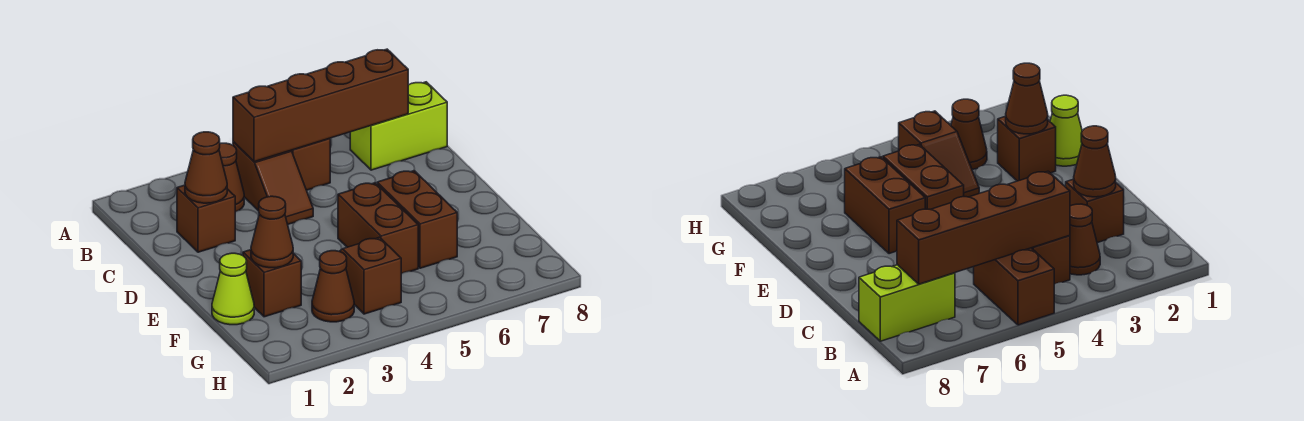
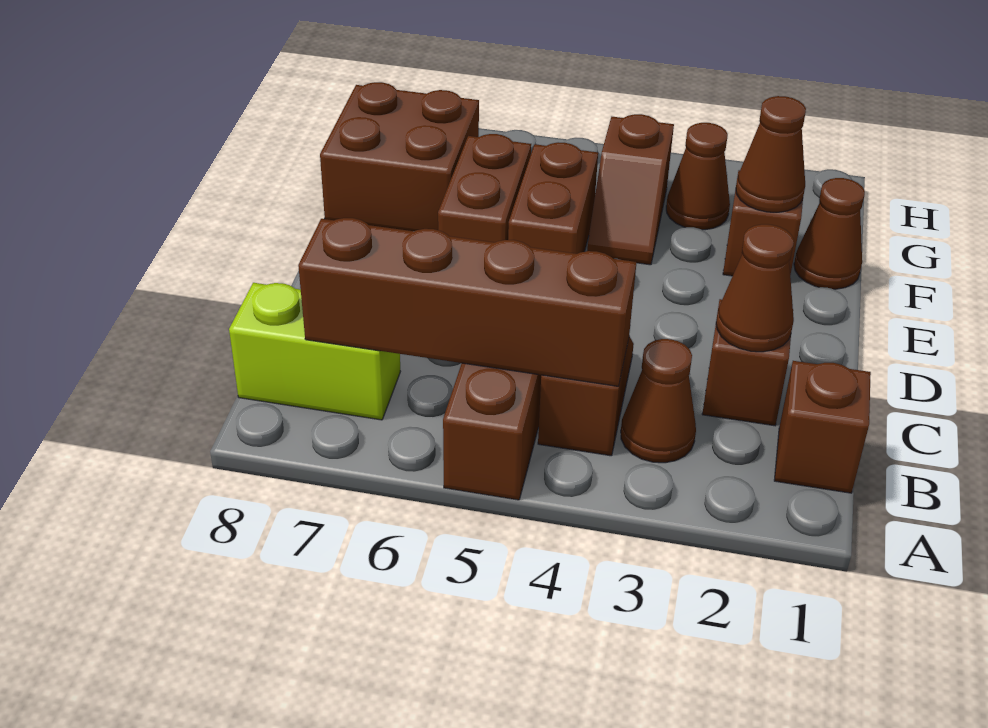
none -> brown 1x1 brick [774,361,871,493]
lime 1x1 cone [212,253,254,325] -> brown 1x1 cone [794,178,865,289]
none -> brown 2x2 brick [320,82,479,231]

